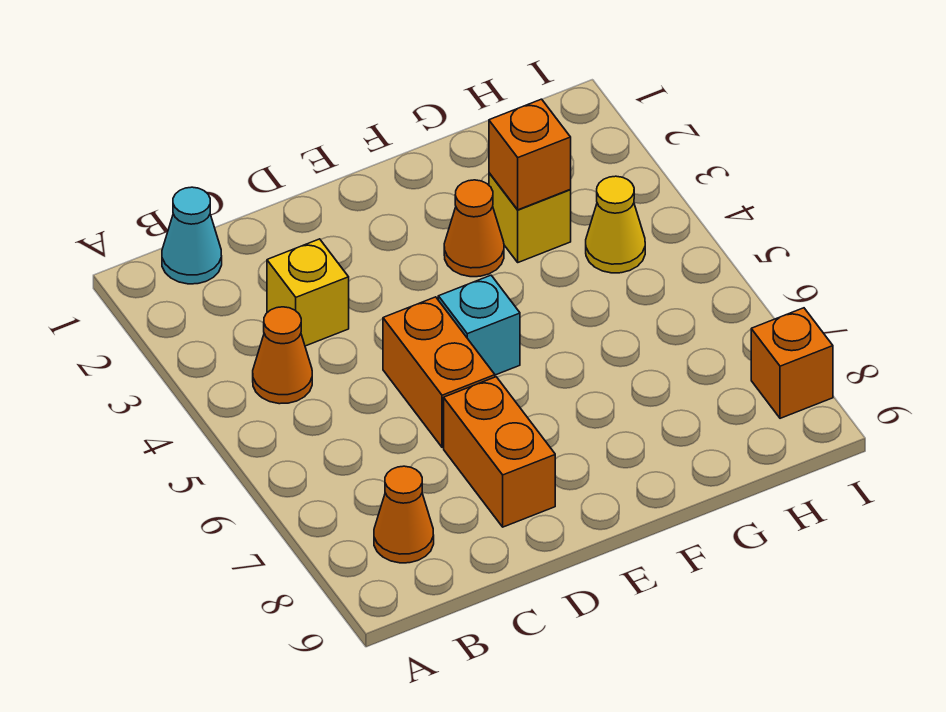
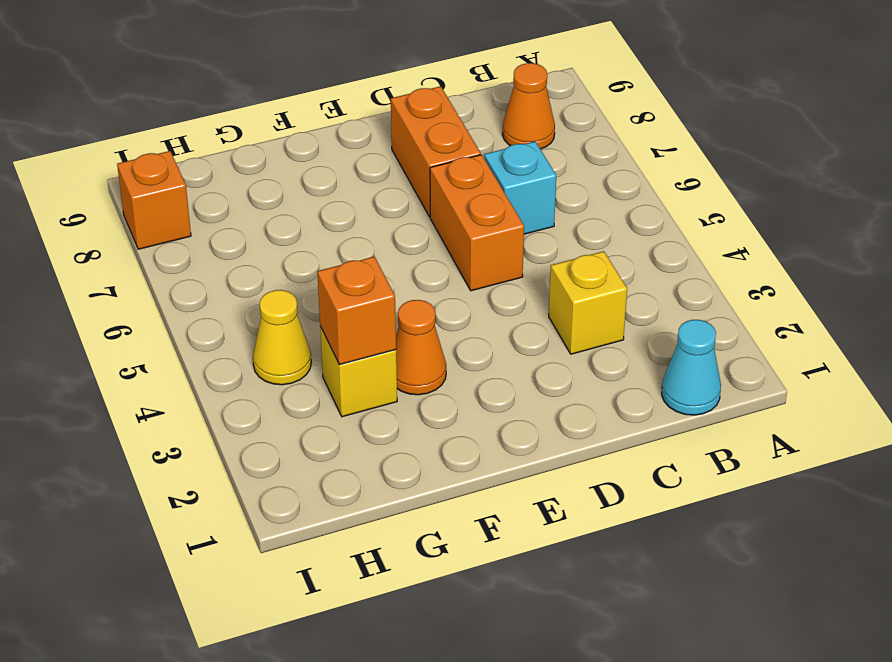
orange 1x1 cone [253,307,312,404] -> none
cyan 1x1 brick [438,275,520,375] -> cyan 1x1 brick moved to [484,142,556,234]

